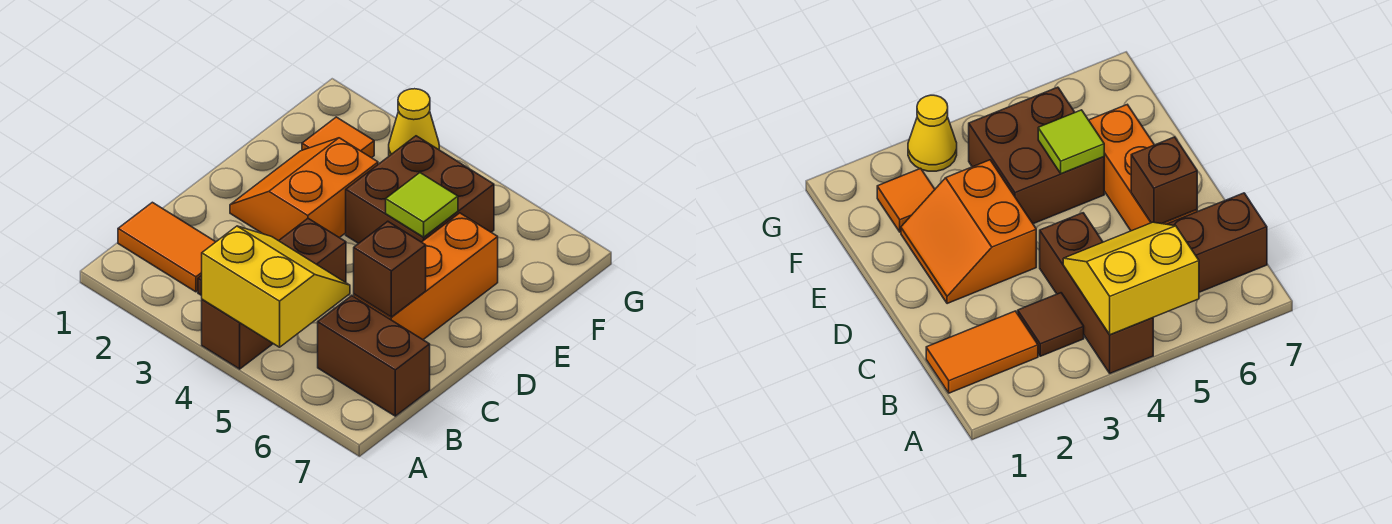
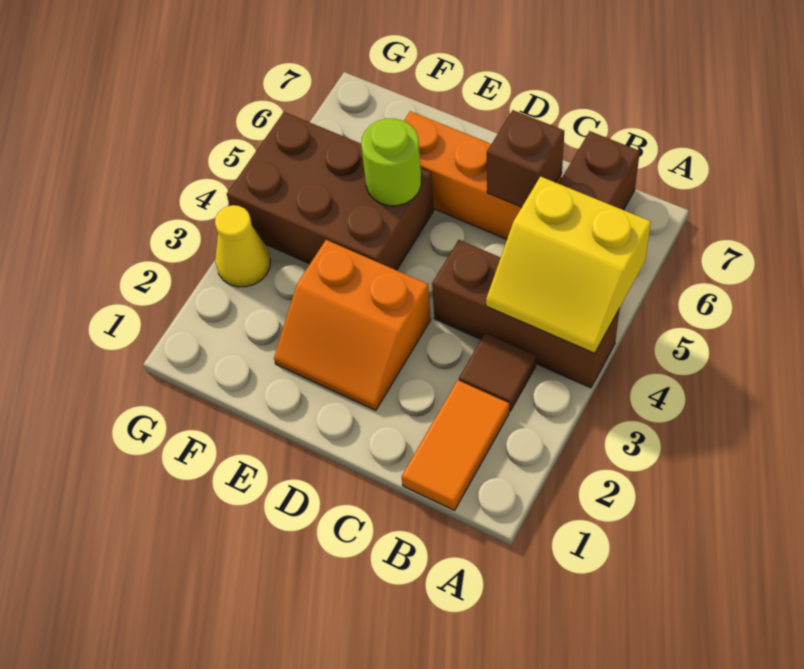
yellow 2x2 slope [202,226,350,347] -> yellow 2x2 slope turned to [486,177,651,353]
brown 2x2 brick [346,136,494,243] -> brown 2x3 brick [227,112,434,270]
lime 1x1 tile [386,173,458,237] -> lime 1x1 round brick [361,119,421,206]
orange 1x1 tile [302,117,374,158] -> none

